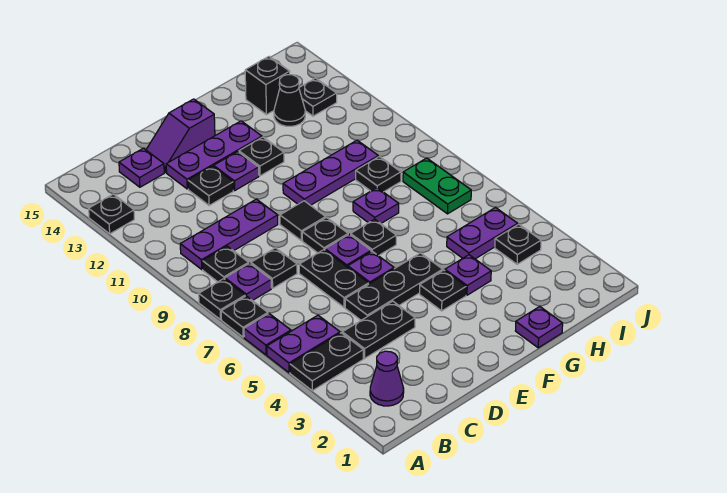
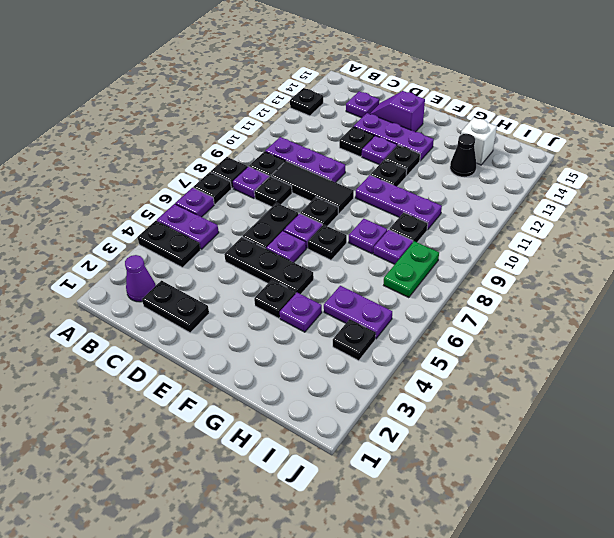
black 1x2 plate [342,301,415,358] -> black 1x2 plate moved to [142,281,209,333]
black 1x1 tile [280,201,326,241] -> black 1x3 tile [271,161,354,214]
purple 1x1 plate [516,307,563,348] -> purple 1x1 plate moved to [374,230,413,264]
black 1x1 brick [245,57,290,115] -> white 1x1 brick [461,117,497,165]
black 1x1 plate [299,78,337,116] -> black 1x1 plate moved to [370,160,407,187]

